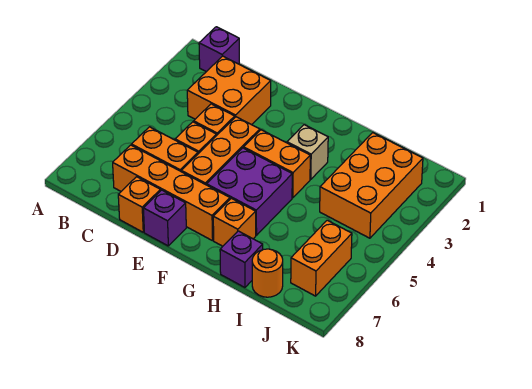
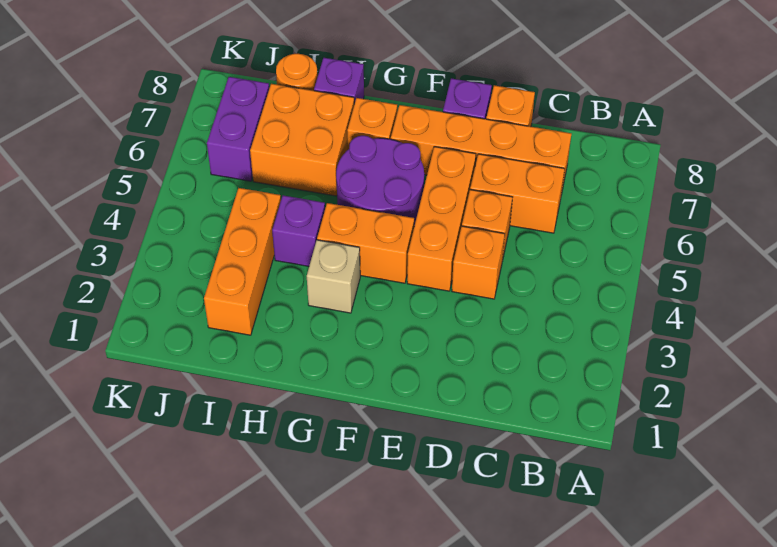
purple 1x1 brick [199,27,239,72] -> purple 1x1 brick moved to [272,195,325,266]
orange 2x2 brick [187,56,271,125] -> orange 2x2 brick moved to [250,84,354,196]
purple 2x2 brick [207,148,292,235] -> purple 2x2 round brick [336,136,424,226]
orange 2x3 brick [320,133,423,238] -> orange 1x3 brick [204,188,281,335]
orange 1x2 brick [291,220,352,296] -> purple 1x2 brick [207,77,269,181]

